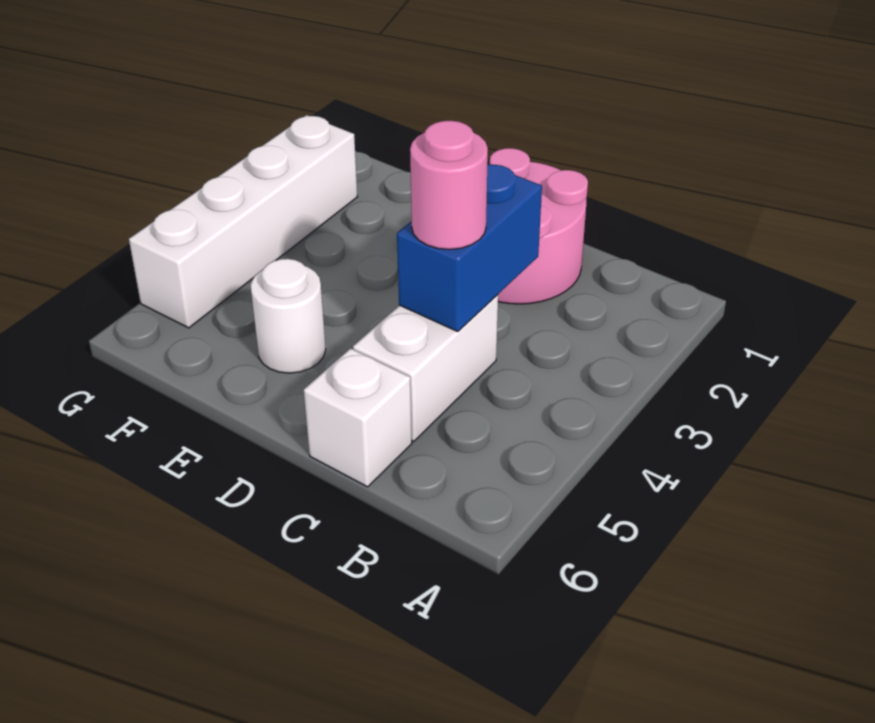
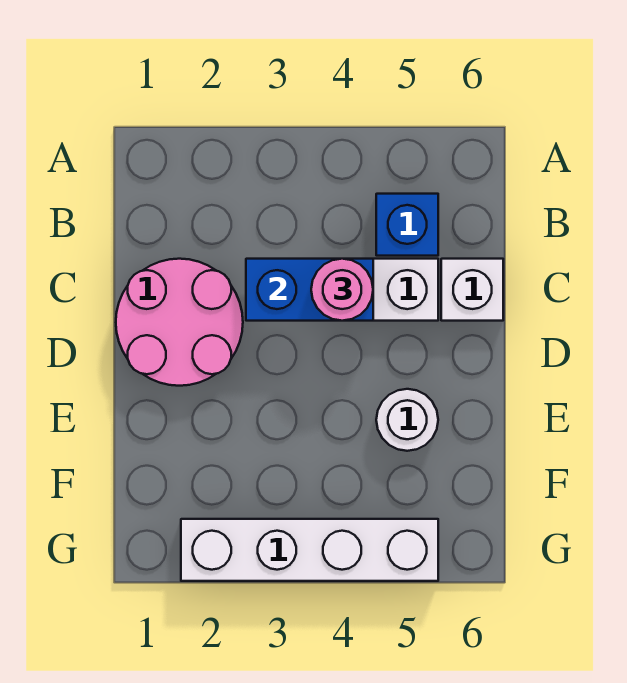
none -> blue 1x1 brick [376,194,438,256]

